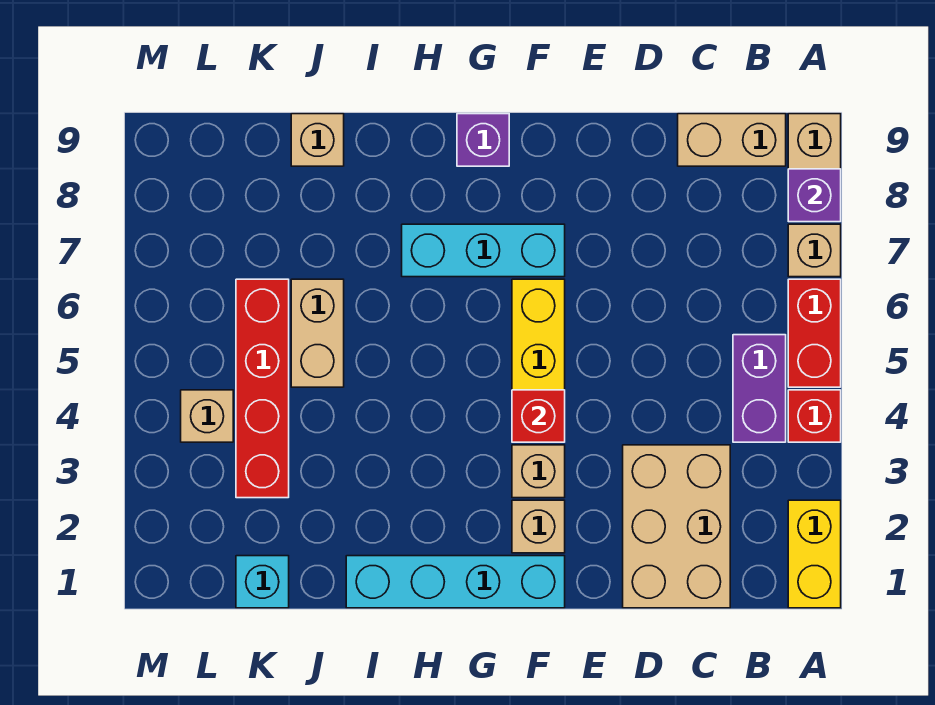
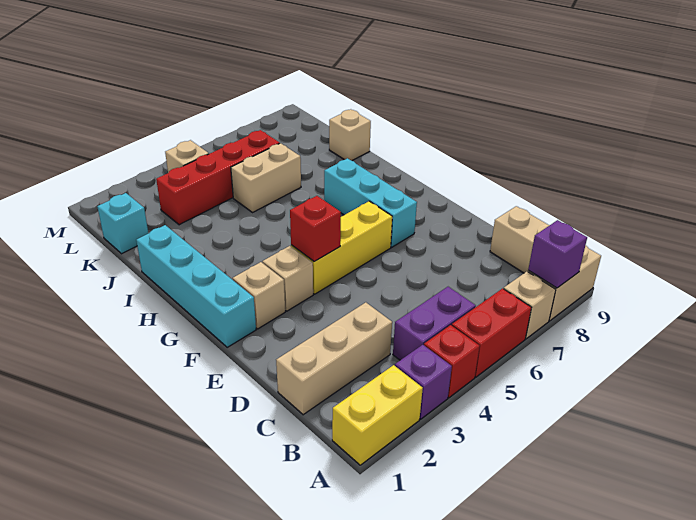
tan 2x3 brick [623,445,730,608] -> tan 1x3 brick [276,302,392,415]
purple 1x1 brick [457,114,509,166] -> purple 1x1 brick moved to [395,345,452,419]

